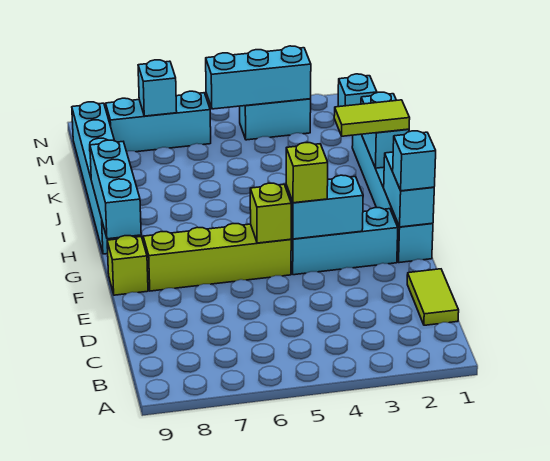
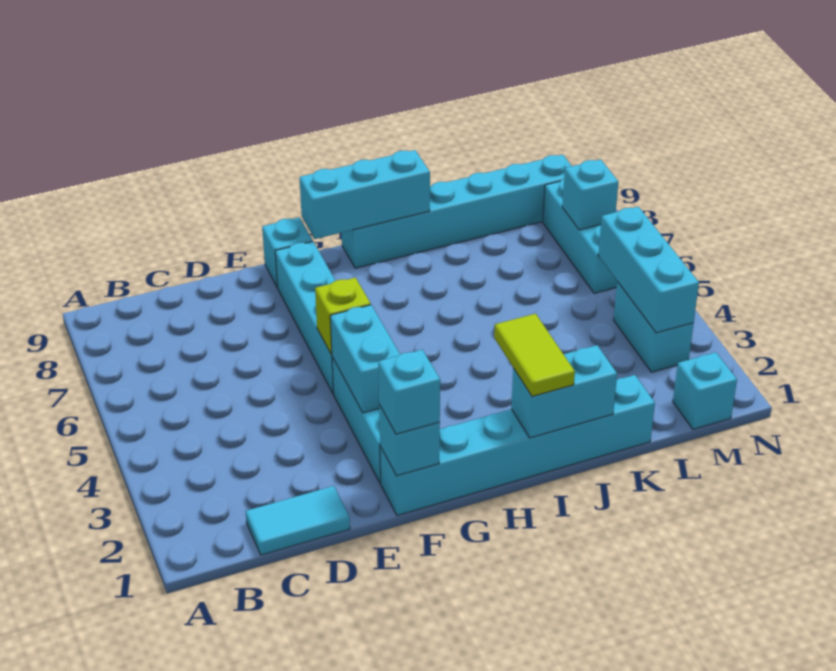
lime 1x2 tile [407,269,459,325] -> cyan 1x2 tile [246,486,350,555]
cyan 1x2 brick [384,152,434,227] -> cyan 1x1 brick [379,405,440,476]
lime 1x1 brick [286,143,328,203] -> none
lime 1x4 brick [143,224,291,291] -> cyan 1x4 brick [275,241,336,394]
lime 1x1 brick [107,236,148,295] -> cyan 1x1 brick [262,217,313,288]

